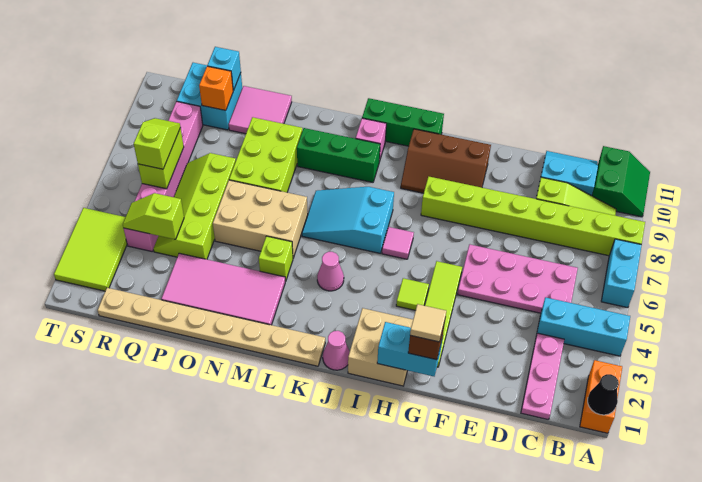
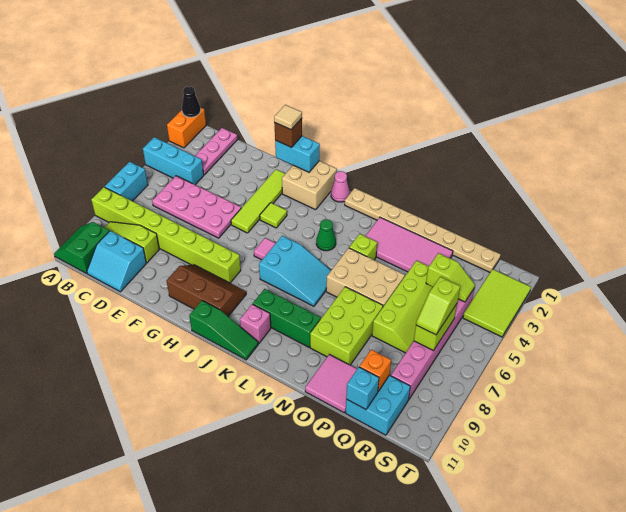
green 1x3 brick [362,98,444,146] -> green 1x3 slope [189,301,258,360]
pink 1x1 cone [317,252,344,291] -> green 1x1 cone [316,219,336,251]

